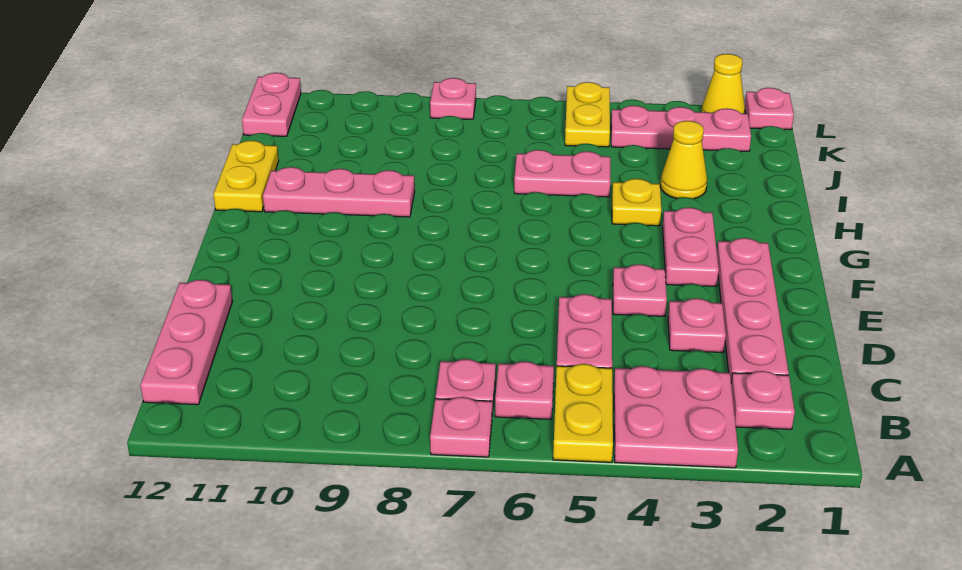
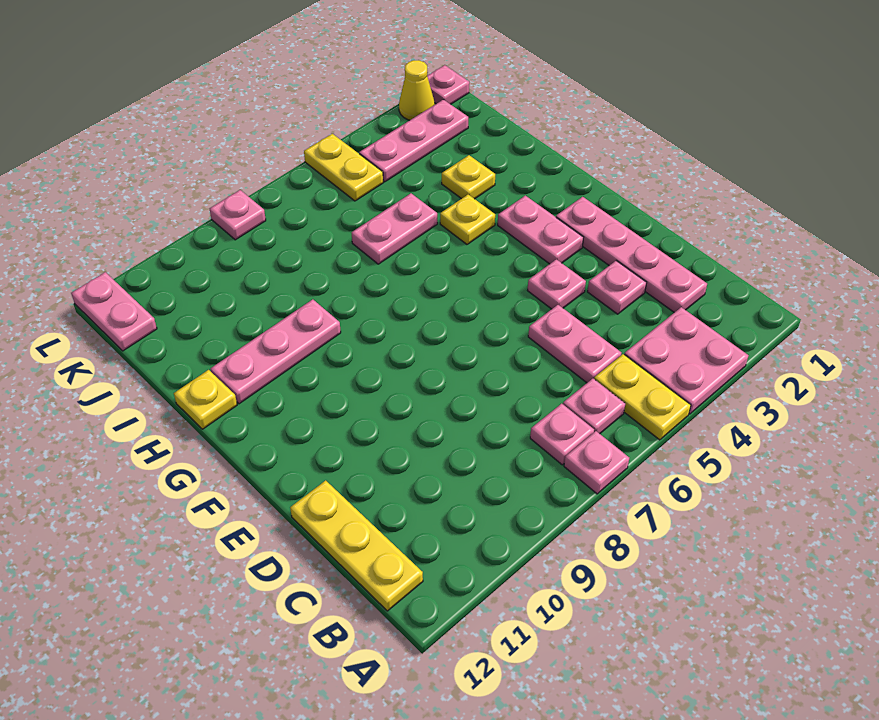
pink 1x1 plate [731,371,795,429] -> none
pink 1x3 plate [141,280,233,405] -> yellow 1x3 plate [290,480,423,611]
yellow 1x2 plate [213,141,279,212] -> yellow 1x1 plate [174,370,237,429]
yellow 1x1 cone [660,121,707,199] -> yellow 1x1 plate [442,155,495,199]

